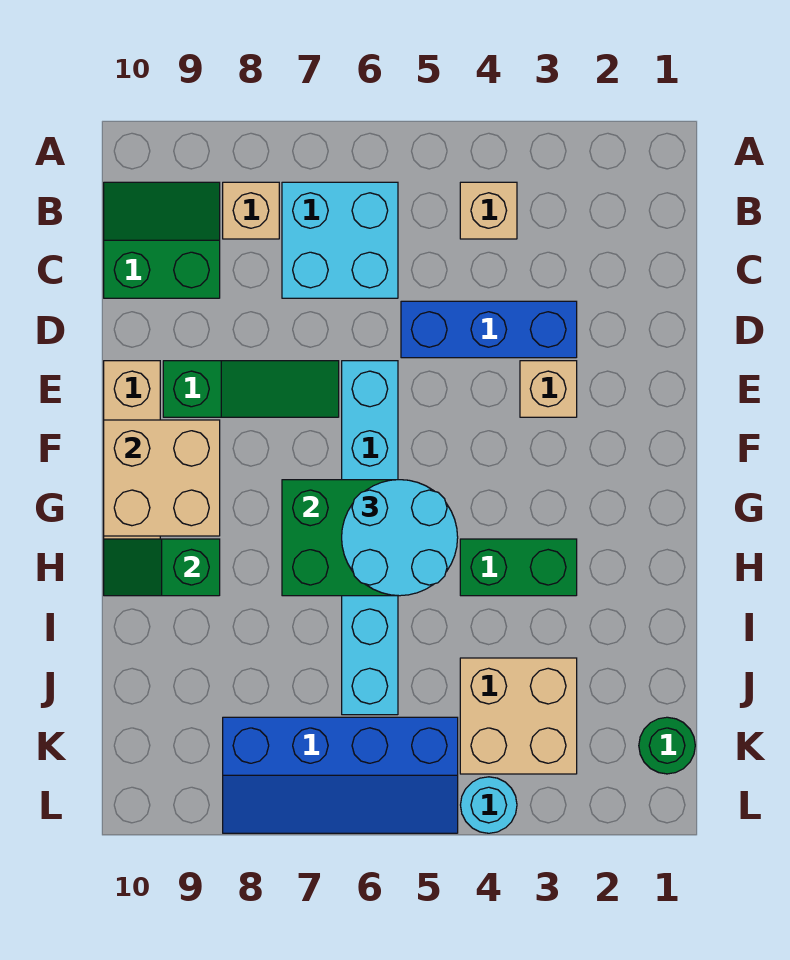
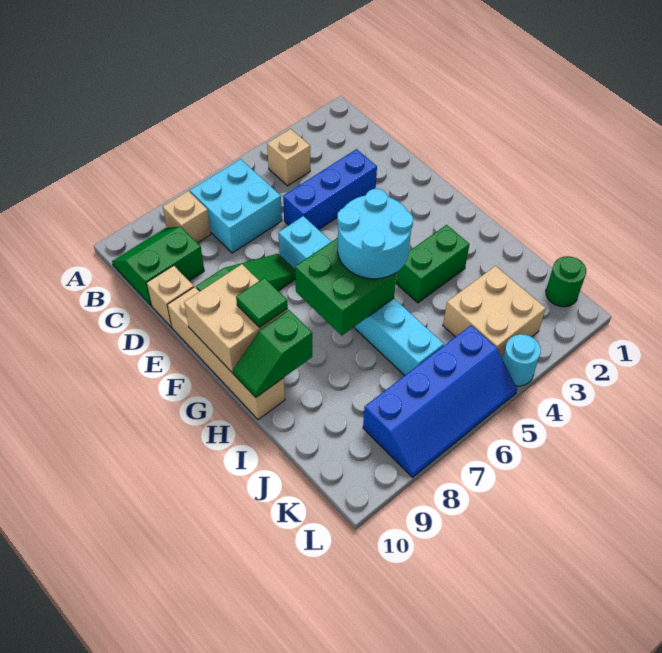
tan 1x1 brick [520,361,577,417] -> tan 1x1 brick moved to [147,265,194,327]
none -> green 1x1 tile [236,278,288,327]

